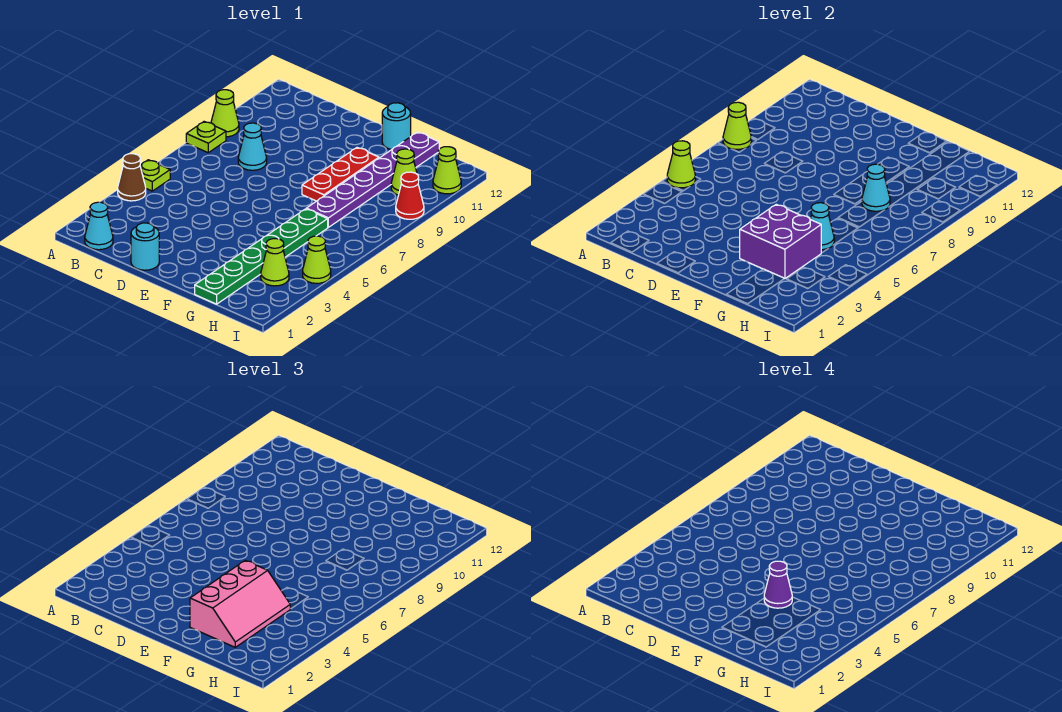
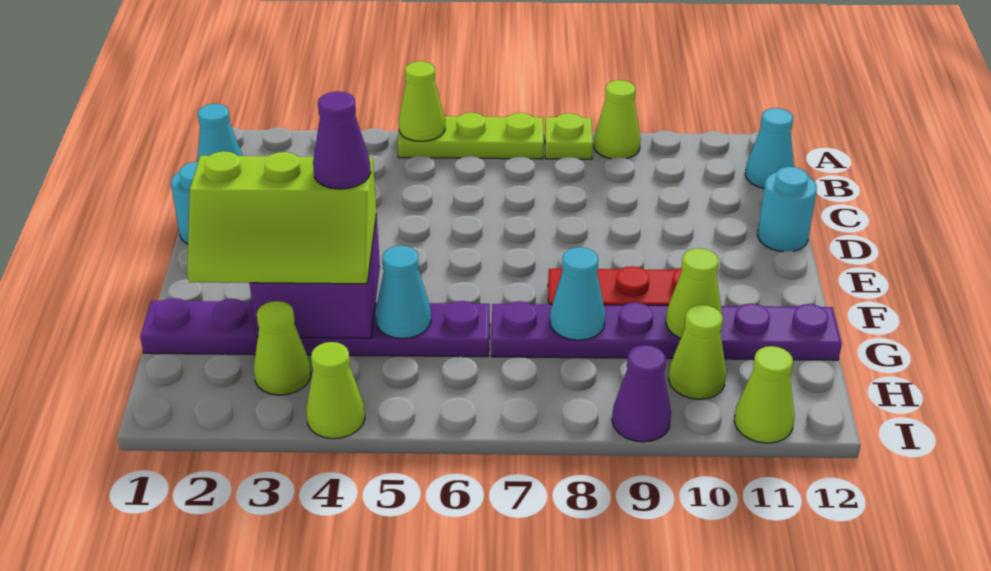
brown 1x1 cone [118,154,146,201] -> none
lime 1x1 plate [140,160,170,191] -> lime 1x3 plate [397,113,544,159]
lime 1x1 cone [723,102,751,149] -> lime 1x1 cone moved to [666,248,722,338]
cyan 1x1 cone [238,123,267,170] -> cyan 1x1 cone moved to [745,108,794,188]
pink 2x3 slope [190,560,291,647] -> lime 2x3 slope [187,152,376,284]
cyan 1x1 round brick [382,103,411,150] -> cyan 1x1 round brick moved to [758,167,817,252]
green 1x6 plate [195,209,328,304] -> purple 1x6 plate [140,298,490,357]
red 1x1 cone [396,172,424,219] -> purple 1x1 cone [612,345,671,442]

